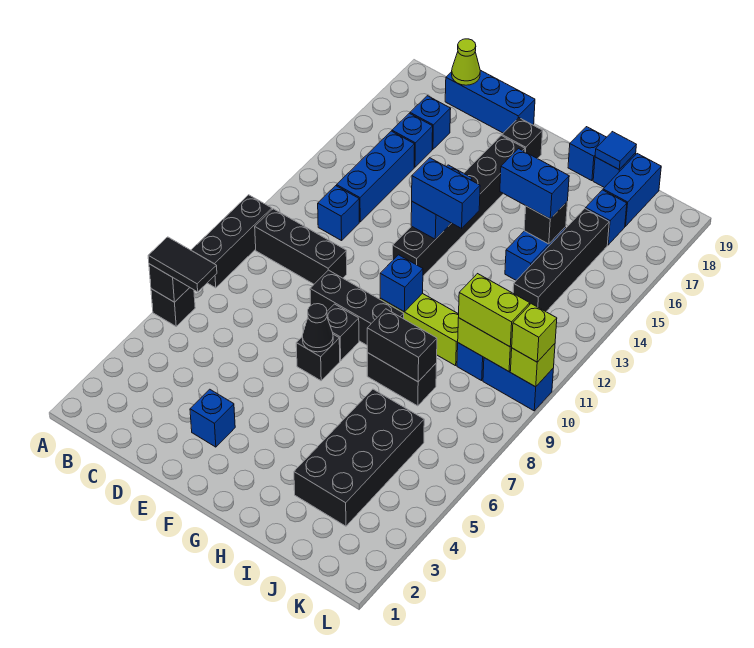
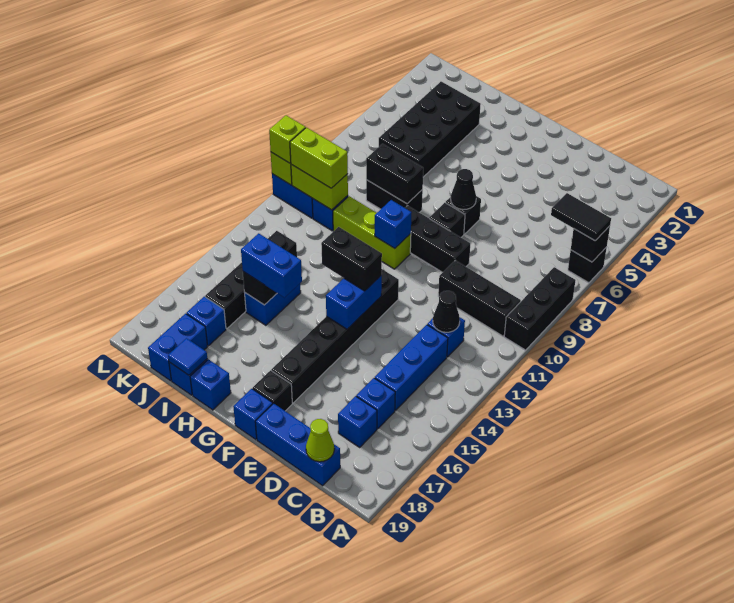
none -> black 1x1 cone [433,291,460,332]
blue 1x1 brick [190,389,235,447] -> blue 1x1 brick moved to [233,389,273,440]
blue 1x2 brick [412,158,480,228] -> black 1x2 brick [321,227,382,291]

